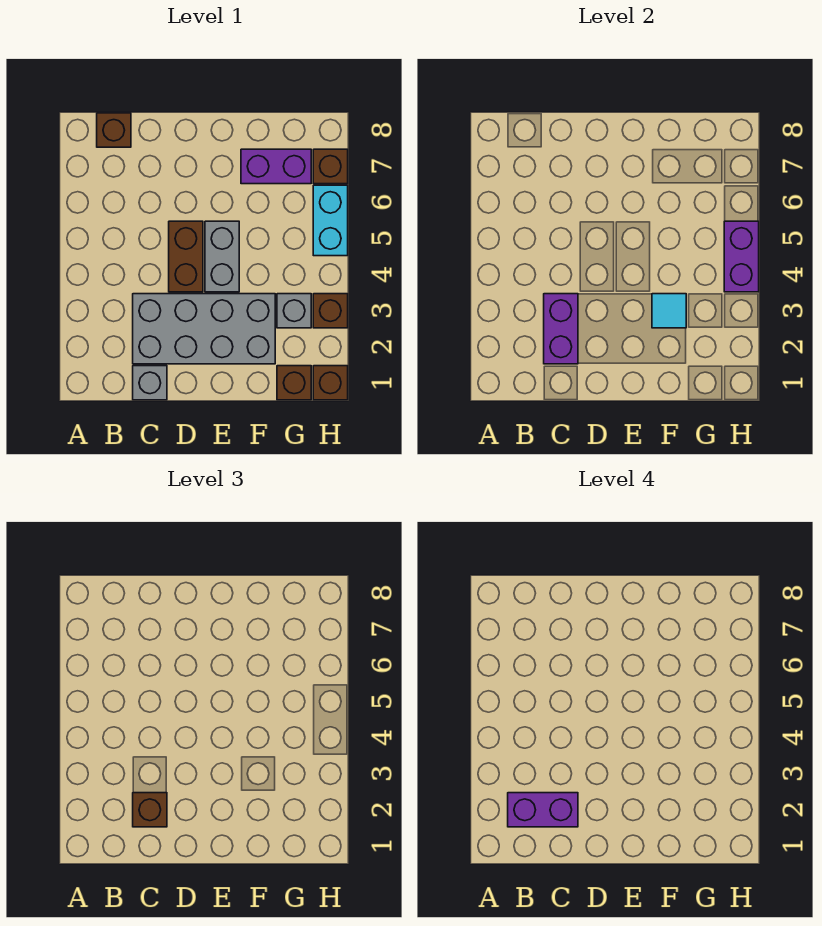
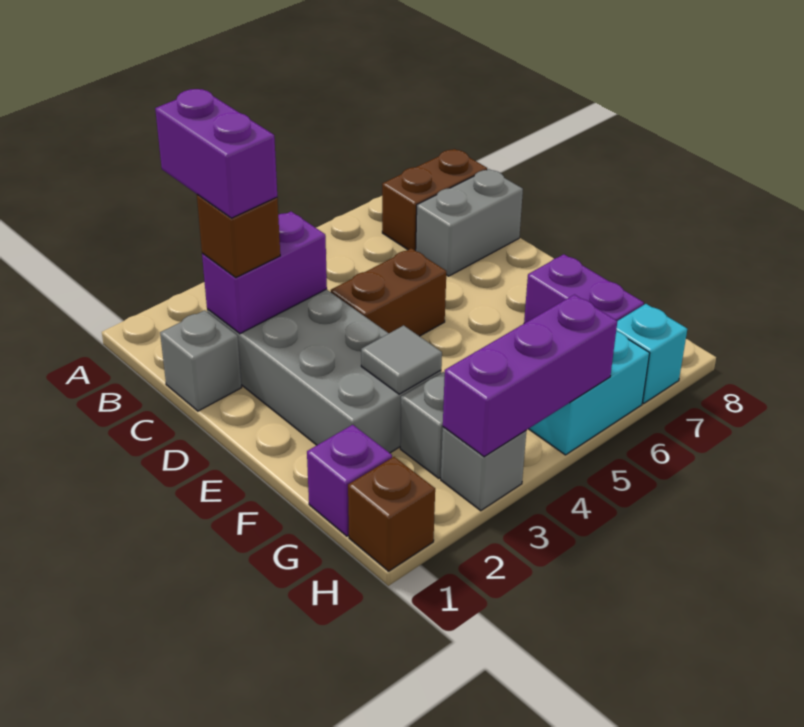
brown 1x1 brick [97,113,131,147] -> brown 1x2 brick [382,149,487,251]
grey 1x2 brick [205,221,239,292] -> grey 1x2 brick moved to [416,169,523,276]
cyan 1x1 tile [652,294,686,328] -> grey 1x1 tile [361,325,442,394]
brown 1x1 brick [277,366,311,400] -> purple 1x1 brick [307,425,392,536]
brown 1x1 brick [313,294,348,328] -> grey 1x1 brick [441,427,526,511]
purple 1x2 brick [724,221,759,292] -> purple 1x3 brick [443,295,617,457]
brown 1x1 brick [313,149,348,184] -> cyan 1x1 brick [616,304,687,403]

